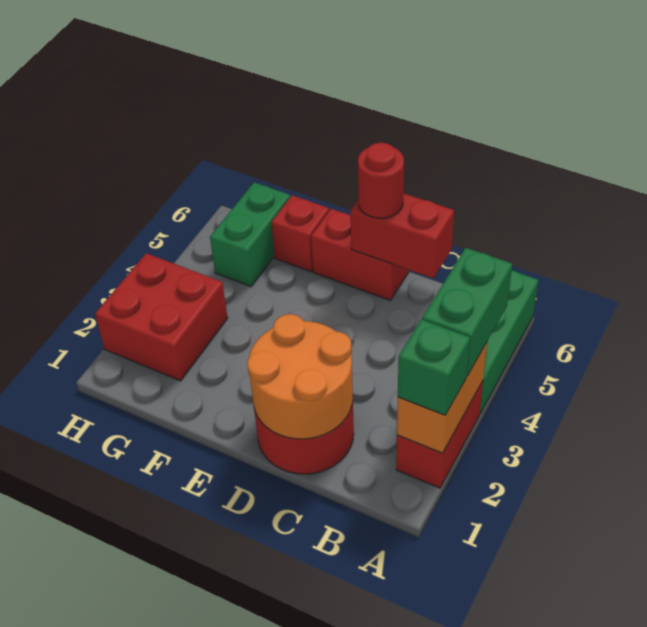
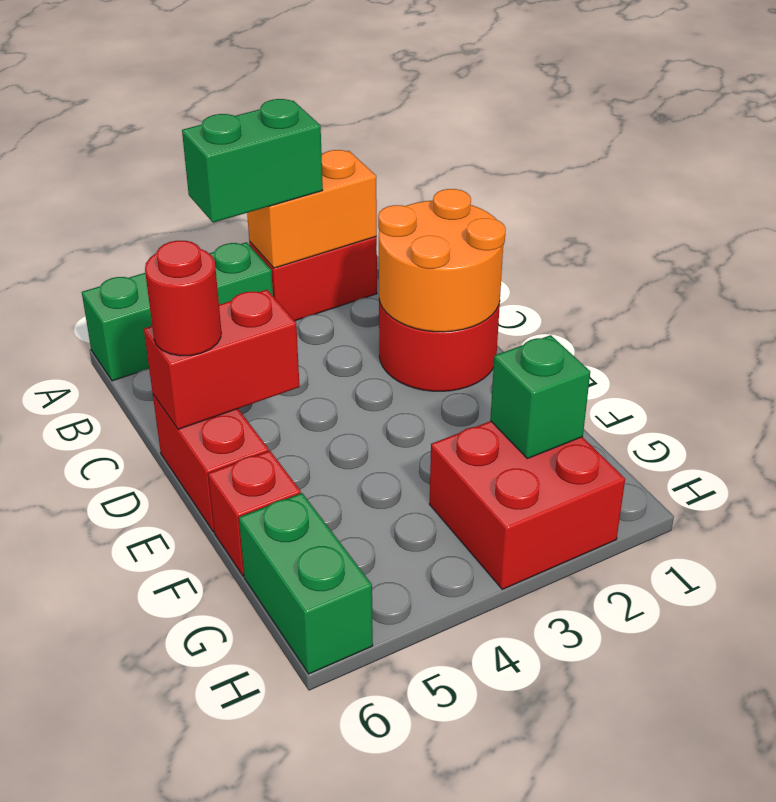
green 1x1 brick [398,319,470,415] -> green 1x1 brick moved to [490,335,590,459]
red 1x2 brick [351,193,454,278] -> red 1x2 brick turned to [144,290,300,429]
green 1x2 brick [210,182,290,286] -> green 1x2 brick turned to [239,493,373,674]

